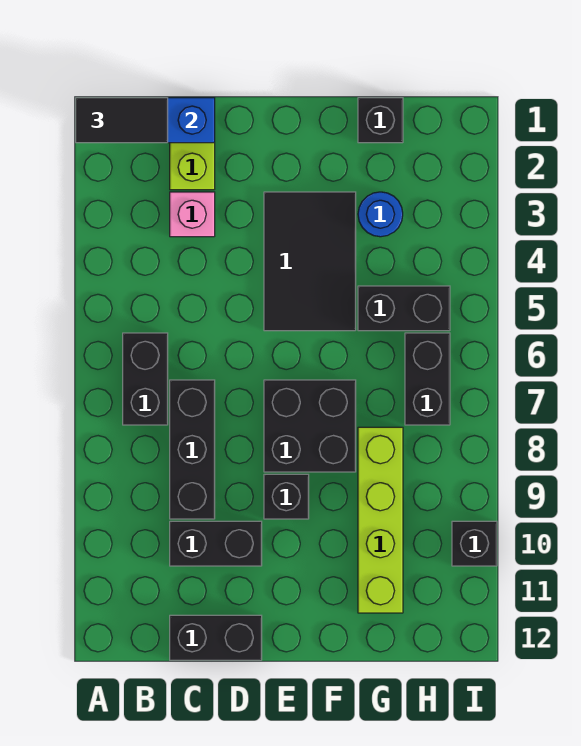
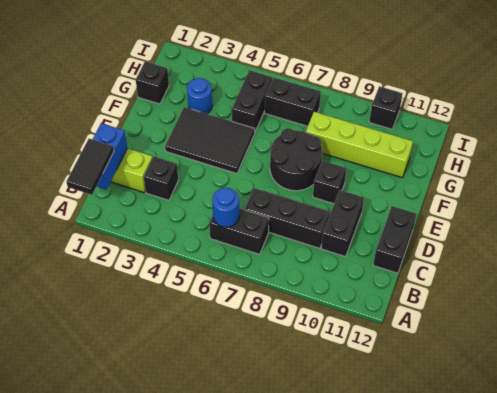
none -> blue 1x1 round brick [212,188,239,227]
pink 1x1 brick [170,192,215,237] -> black 1x1 brick [144,157,178,200]
black 2x2 brick [264,380,356,472] -> black 2x2 round brick [270,128,322,191]

